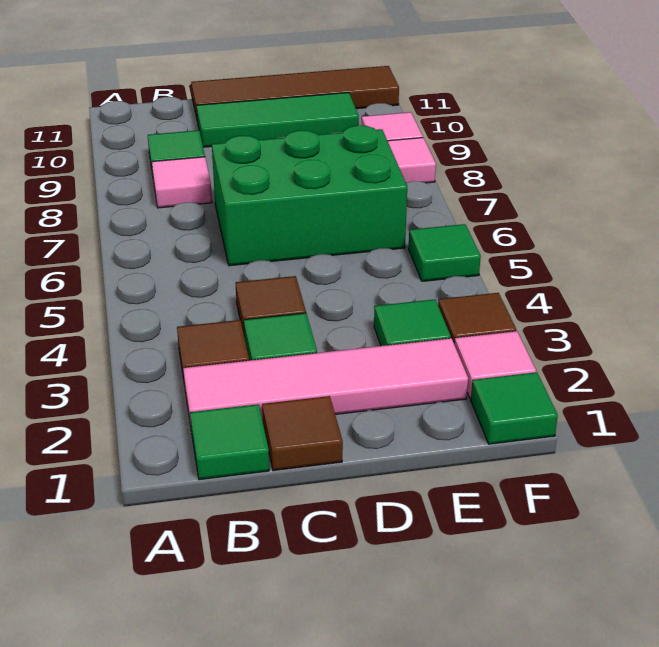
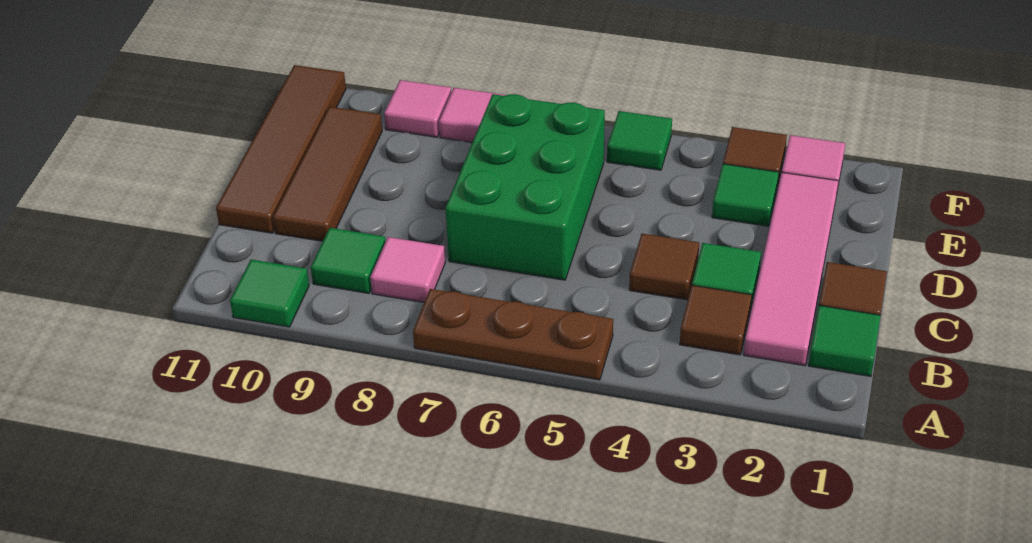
none -> brown 1x3 plate [413,289,613,380]
green 1x3 tile [197,93,359,147] -> brown 1x3 tile [273,107,382,241]
green 1x1 tile [471,372,558,444] -> green 1x1 tile moved to [230,259,309,327]

